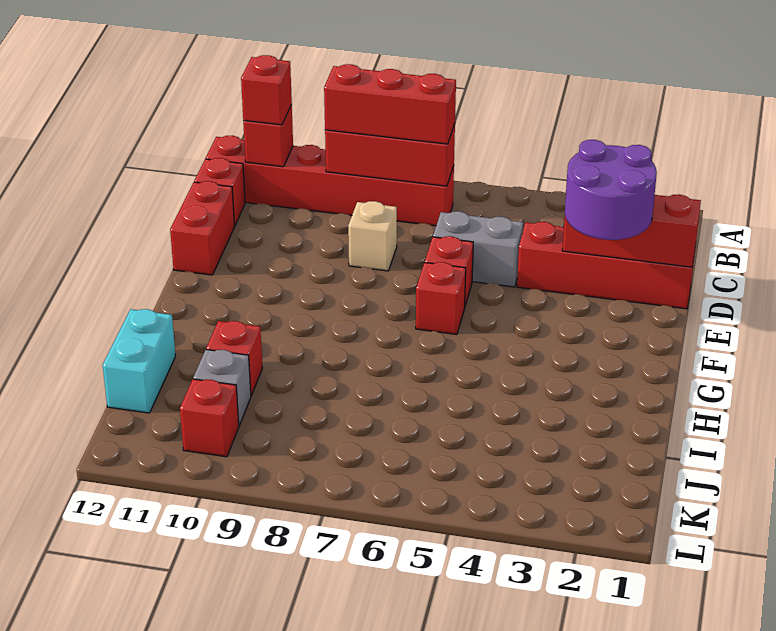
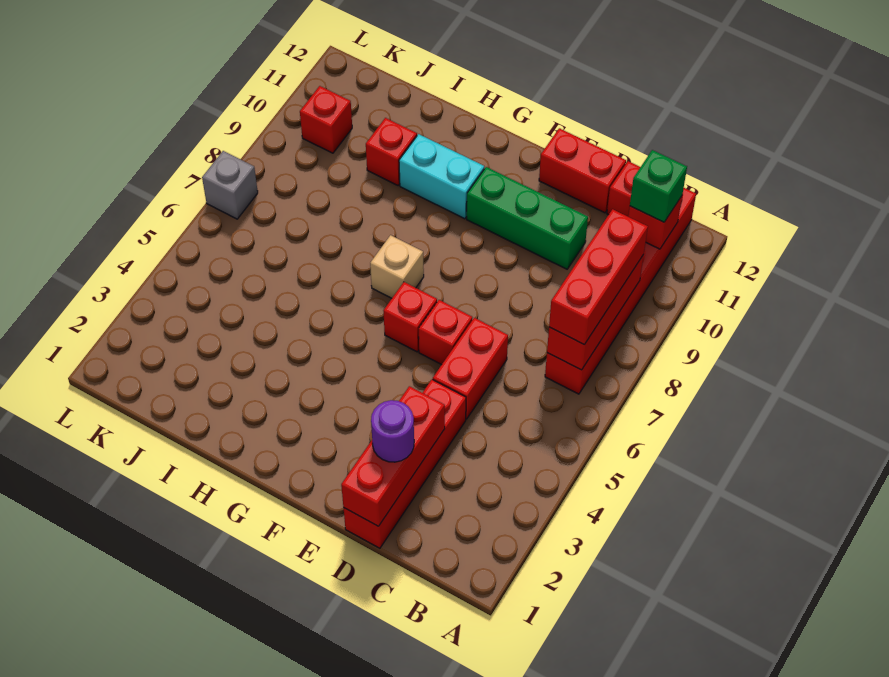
red 1x1 brick [241,55,292,125] -> green 1x1 brick [630,150,687,222]
purple 2x2 round brick [565,140,657,240] -> purple 1x1 round brick [371,400,414,462]
grey 1x2 brick [433,211,523,287] -> red 1x2 brick [433,318,508,419]
tan 1x1 brick [348,201,397,271] -> tan 1x1 brick moved to [370,235,424,298]
none -> green 1x3 brick [467,167,588,269]
cyan 1x2 brick [103,309,175,413] -> cyan 1x2 brick moved to [399,134,484,219]
grey 1x1 brick [193,350,251,425] -> grey 1x1 brick moved to [202,151,258,219]

